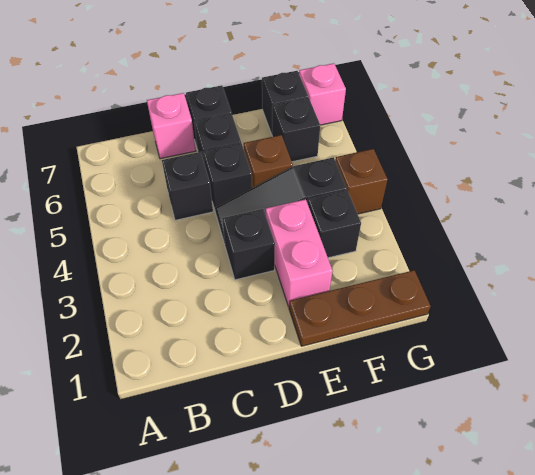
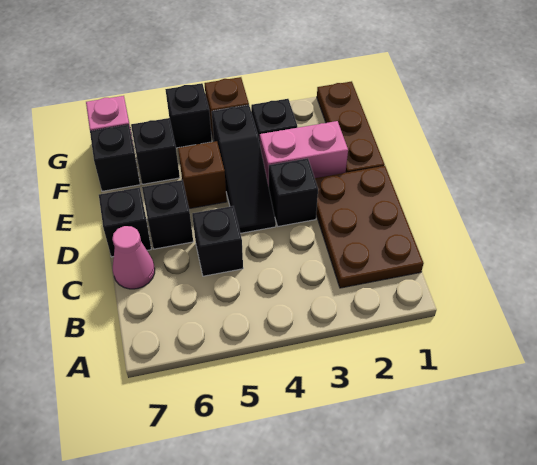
none -> brown 2x3 plate [315,166,424,288]
pink 1x1 brick [147,93,196,159] -> pink 1x1 cone [112,226,155,289]
black 1x1 brick [203,143,252,210] -> black 1x1 brick moved to [165,83,212,148]

